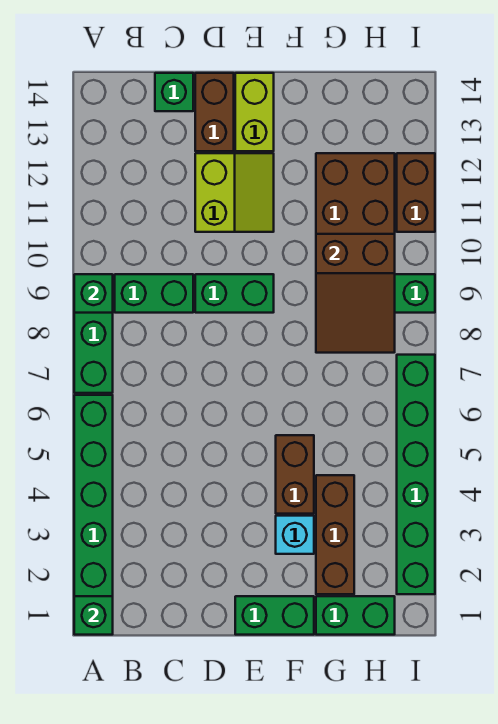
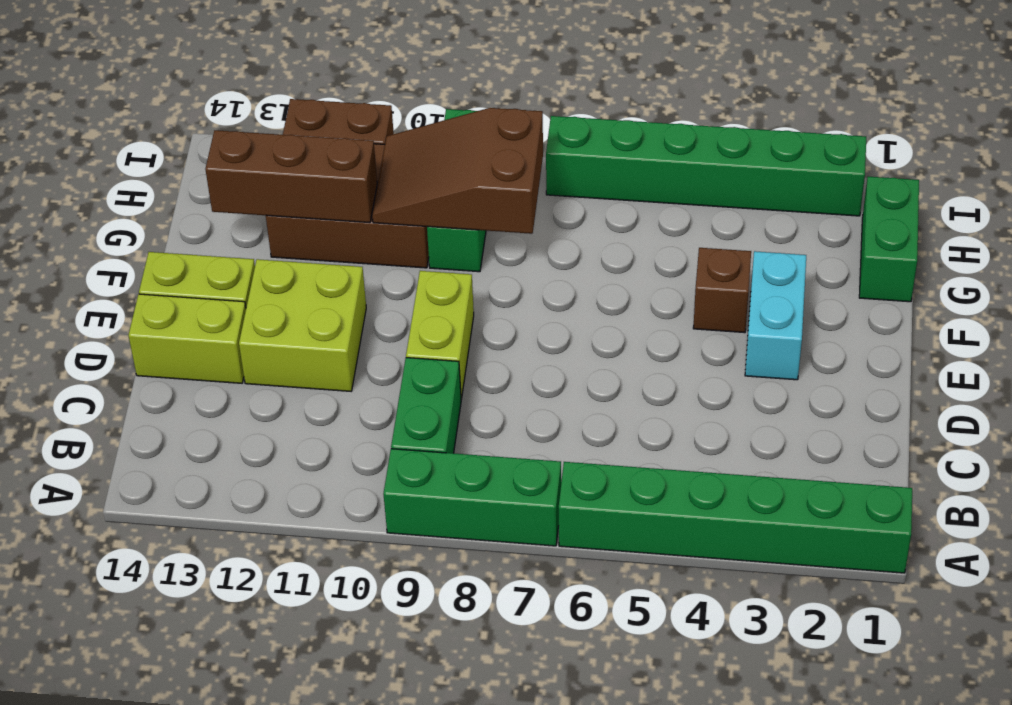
green 1x1 brick [74,596,113,635] -> none
green 1x1 brick [74,274,113,313] -> none
green 1x1 brick [155,73,193,111] -> none
green 1x2 brick [195,274,274,313] -> lime 1x2 brick [406,271,474,399]
lime 2x2 slope [195,153,274,232] -> lime 2x2 brick [239,259,366,391]
brown 1x2 brick [195,73,234,151] -> lime 1x2 brick [128,294,246,383]
green 1x2 brick [235,596,314,635] -> none
cyan 1x1 brick [276,516,314,554] -> cyan 1x2 brick [745,251,806,380]
brown 1x2 brick [276,435,314,514] -> brown 1x1 brick [693,248,751,333]
brown 1x3 brick [316,475,354,594] -> brown 1x3 brick moved to [205,130,377,223]
brown 2x3 slope [316,234,395,353] -> brown 2x3 slope turned to [372,108,543,234]

